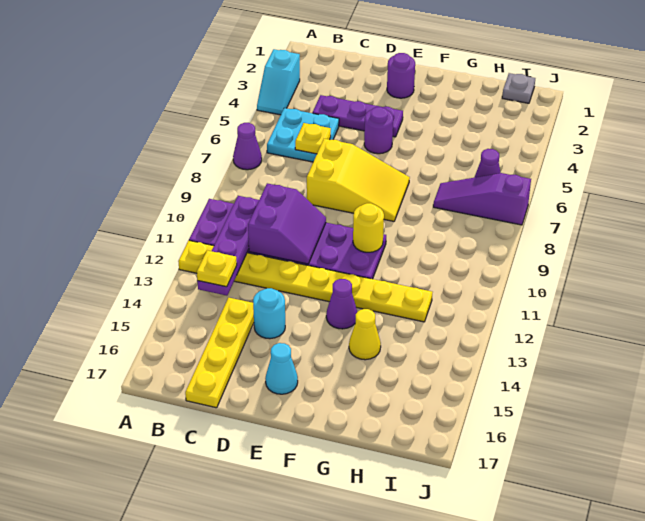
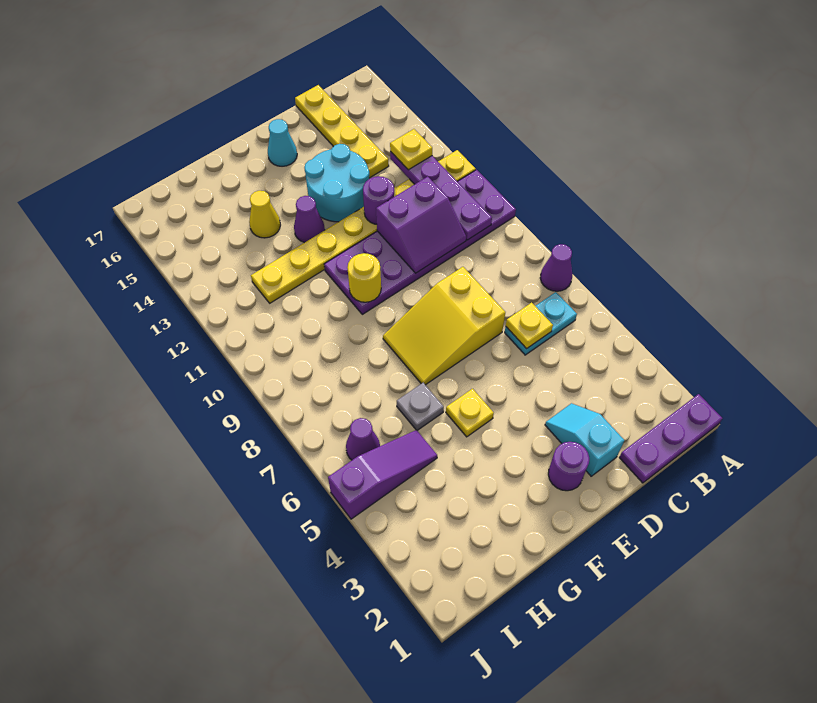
cyan 1x2 slope [257,49,300,115] -> cyan 1x2 slope moved to [545,403,624,476]
cyan 2x2 plate [267,108,339,162] -> cyan 1x2 plate [505,292,577,355]
purple 1x3 plate [312,95,403,137] -> purple 1x3 plate moved to [619,394,722,483]
purple 2x2 slope [248,183,326,264] -> purple 2x2 slope turned to [376,176,466,273]
cyan 1x1 round brick [253,288,285,339] -> cyan 2x2 round brick [304,144,369,222]
purple 1x1 round brick [364,107,393,154] -> purple 1x1 round brick moved to [363,176,394,224]
none -> yellow 1x1 plate [446,389,494,437]
purple 1x3 slope [433,173,531,225] -> purple 1x3 slope moved to [328,430,437,519]
grey 1x1 plate [502,73,535,103] -> grey 1x1 plate moved to [397,383,444,430]

